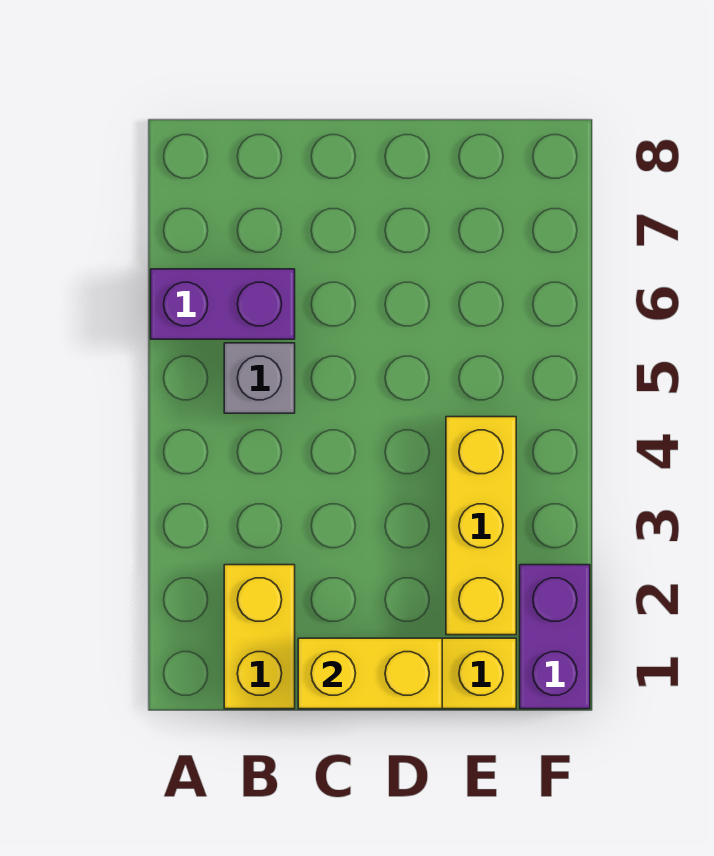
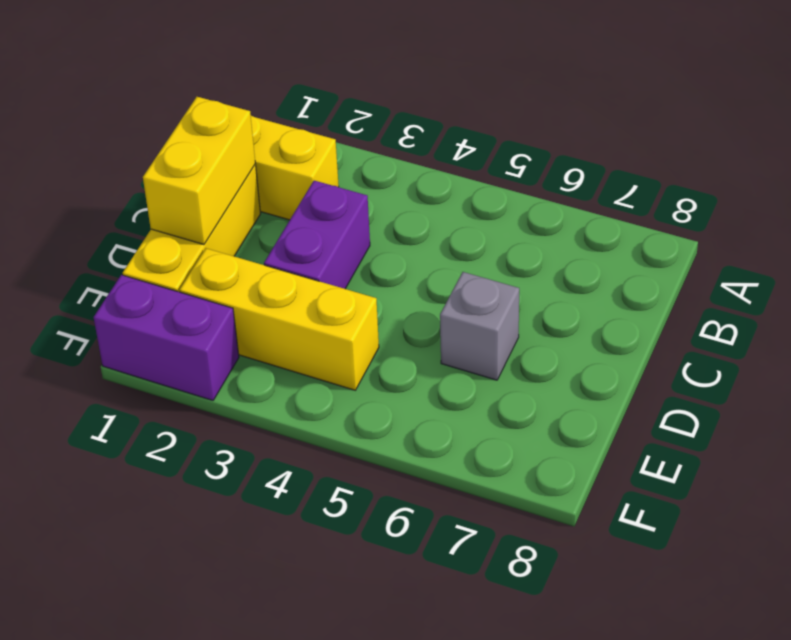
purple 1x2 brick [151,269,295,339] -> purple 1x2 brick moved to [264,181,370,289]
grey 1x1 brick [224,343,295,413] -> grey 1x1 brick moved to [440,272,519,380]

